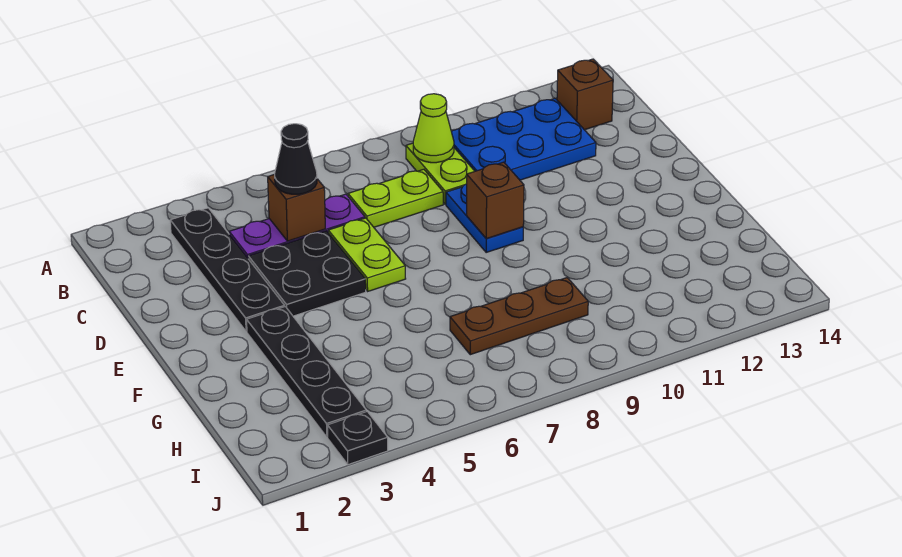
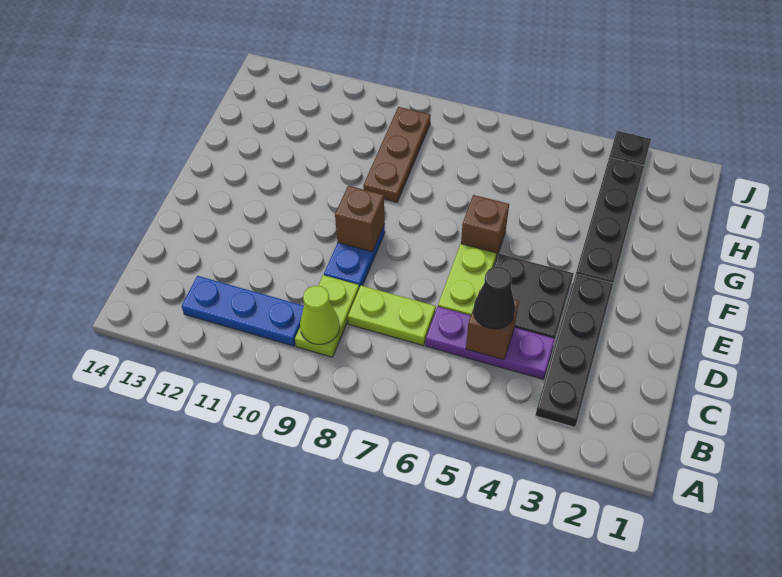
blue 2x3 plate [451,98,596,180] -> blue 1x3 plate [181,276,304,346]
brown 1x1 brick [557,59,613,130] -> brown 1x1 brick moved to [461,195,509,259]
brown 1x3 plate [450,278,588,355] -> brown 1x3 plate turned to [363,107,431,202]

